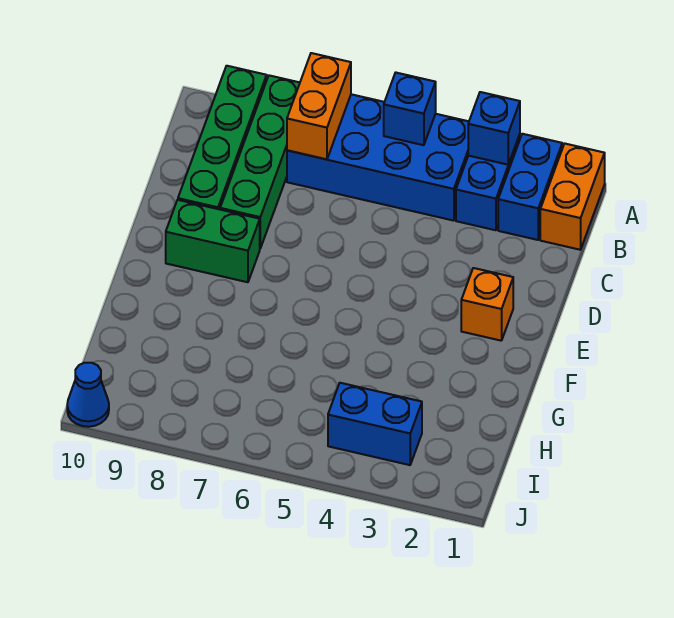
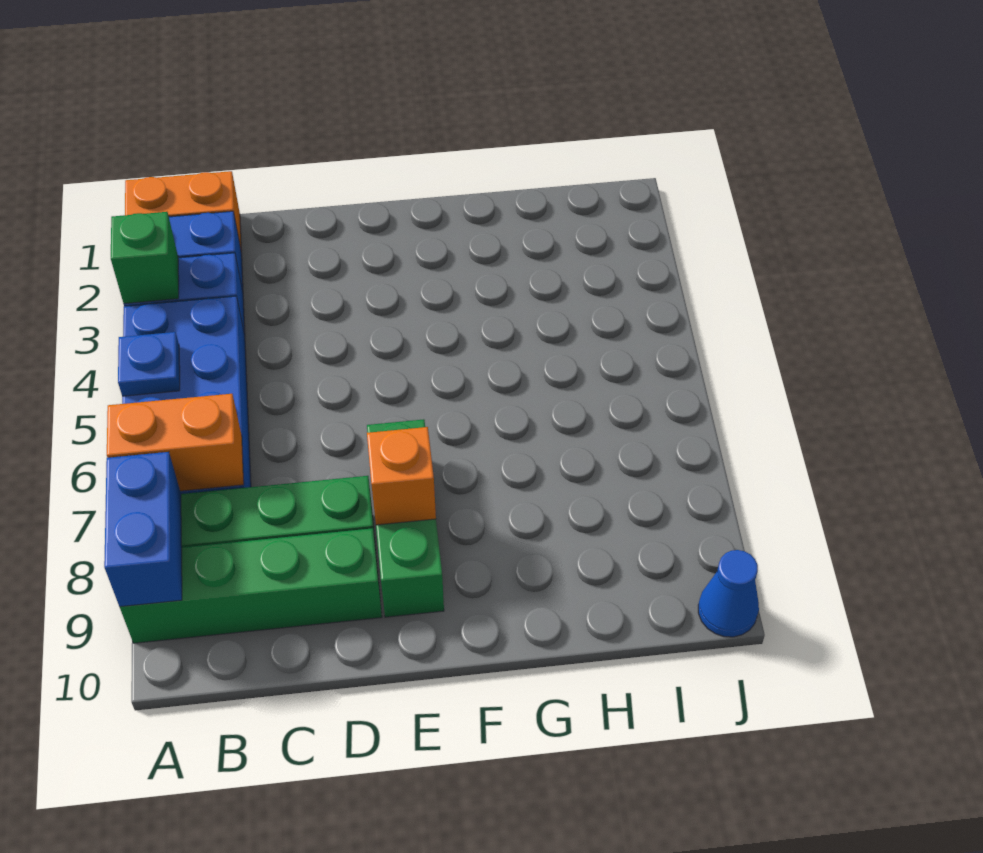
blue 1x1 brick [468,92,520,165] -> green 1x1 brick [111,212,179,304]
blue 1x1 brick [384,73,436,145] -> blue 1x1 plate [118,332,180,396]
orange 1x1 brick [461,268,513,341] -> orange 1x1 brick moved to [367,427,436,525]
green 1x2 brick [166,200,260,282] -> green 1x3 brick [367,419,444,617]
blue 1x2 brick [328,383,422,465] -> blue 1x2 brick moved to [104,452,182,607]

